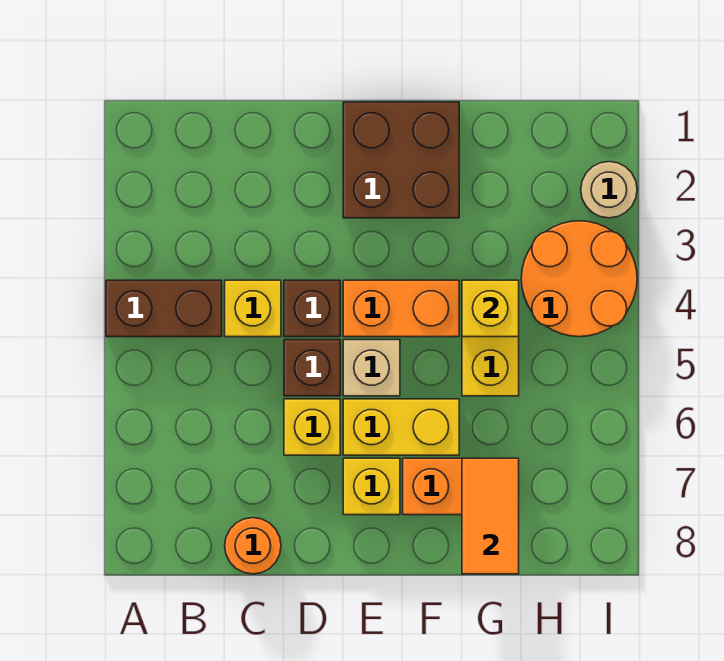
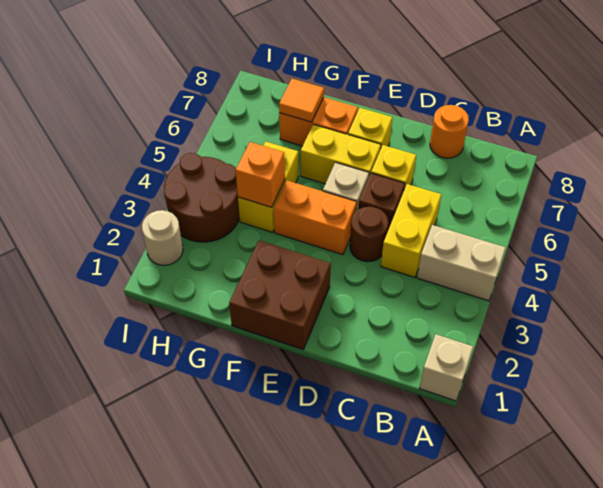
none -> tan 1x1 brick [419,334,473,401]
brown 1x2 brick [106,280,222,337] -> tan 1x2 brick [417,225,505,301]
yellow 1x1 brick [225,280,281,337] -> yellow 1x2 brick [381,184,441,277]
brown 1x1 brick [284,280,340,337] -> brown 1x1 round brick [350,207,388,262]
yellow 1x1 brick [462,280,519,337] -> orange 1x1 brick [236,142,285,207]
orange 1x2 tile [462,458,519,574] -> orange 1x1 tile [279,79,324,122]
orange 2x2 round brick [521,221,637,337] -> brown 2x2 round brick [164,153,240,242]

